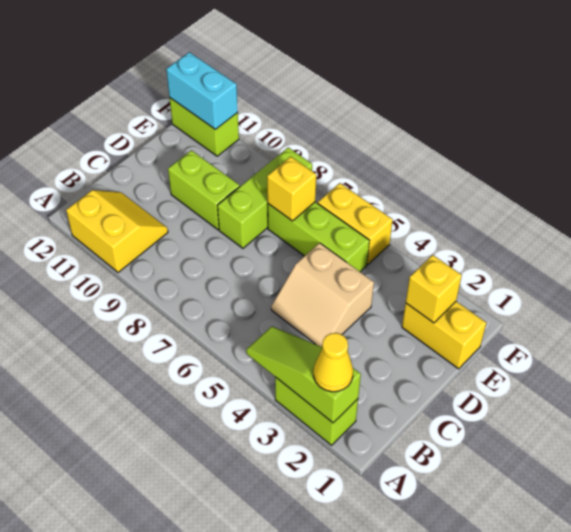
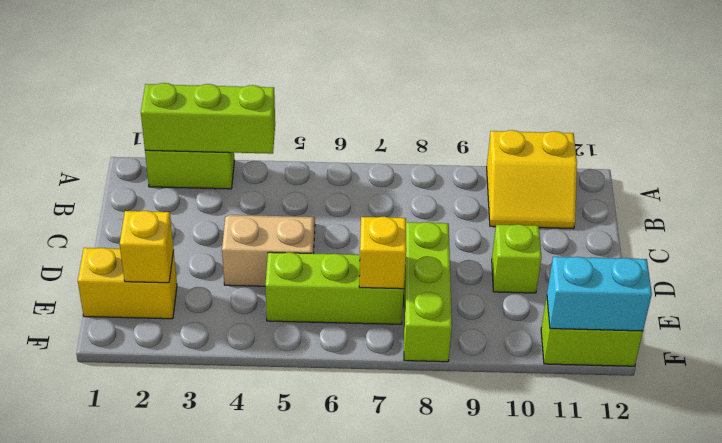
lime 1x3 slope [246,327,361,423] -> lime 1x3 brick [141,83,275,154]
yellow 1x1 cone [314,333,353,392] -> none
lime 1x2 brick [168,150,240,230] -> lime 1x1 brick [492,224,542,293]
yellow 1x2 brick [318,183,393,264] -> none

